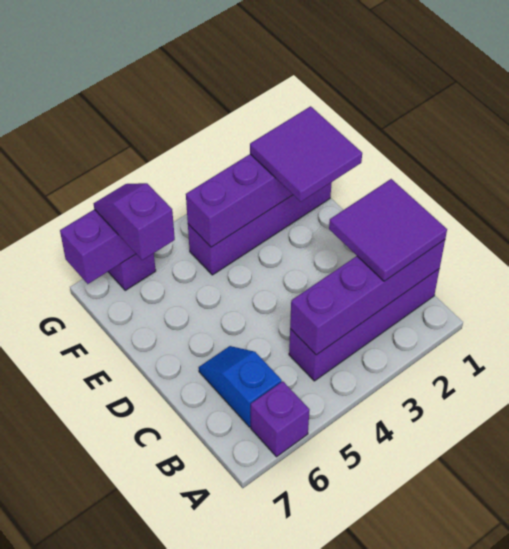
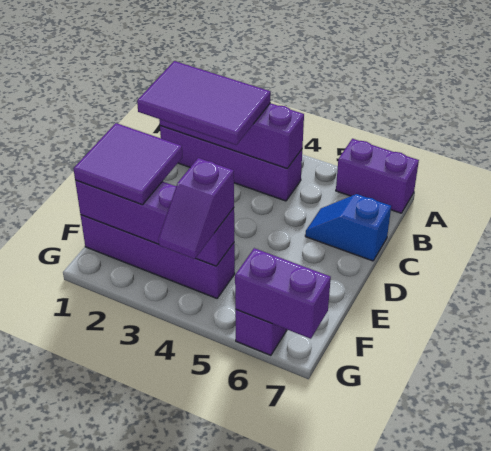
purple 1x1 brick [251,381,309,457] -> purple 1x2 brick [336,139,419,213]
purple 2x2 tile [329,179,447,281] -> purple 2x3 tile [137,61,271,145]
blue 1x2 slope [199,346,282,427] -> blue 1x2 slope turned to [305,194,391,261]
purple 1x2 slope [93,183,175,260] -> purple 1x2 slope moved to [159,158,234,259]

